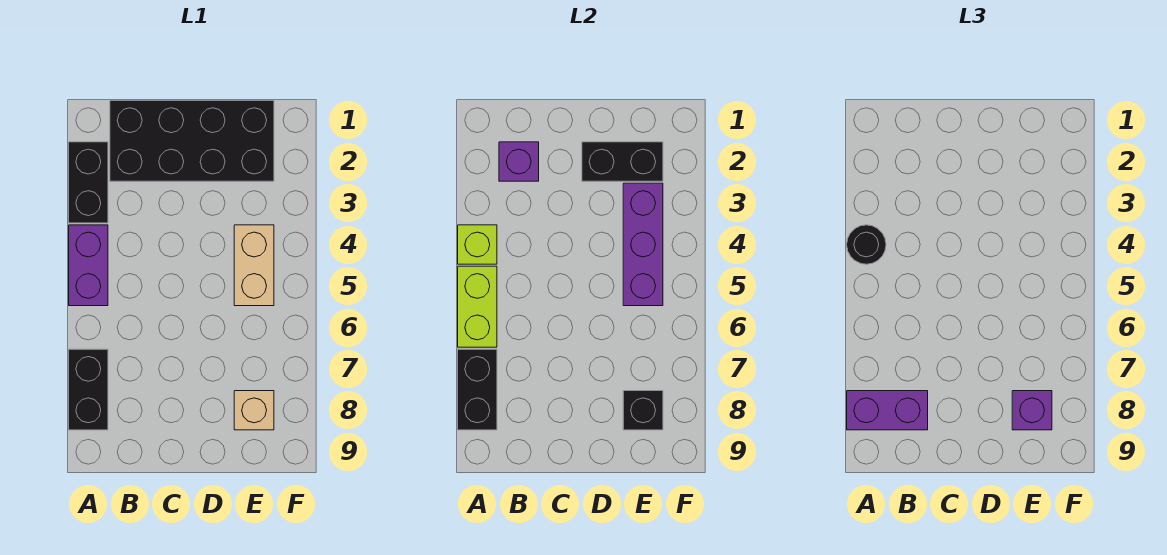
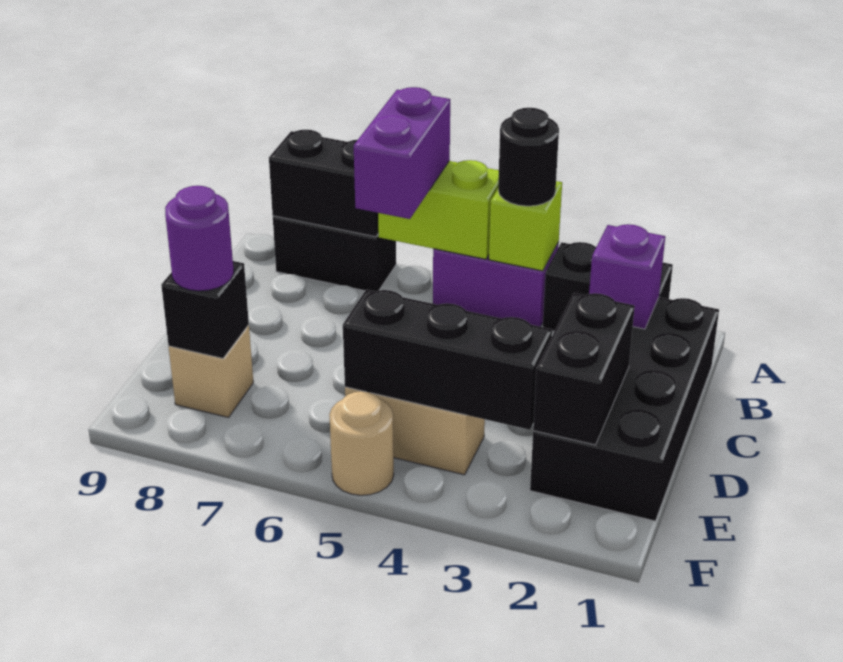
purple 1x2 brick [847,391,928,430] -> purple 1x2 brick moved to [354,87,450,219]
purple 1x3 brick [623,183,663,306] -> black 1x3 brick [343,290,552,430]
purple 1x1 brick [1012,391,1052,430] -> purple 1x1 round brick [165,186,234,291]
none -> tan 1x1 round brick [329,391,394,495]

